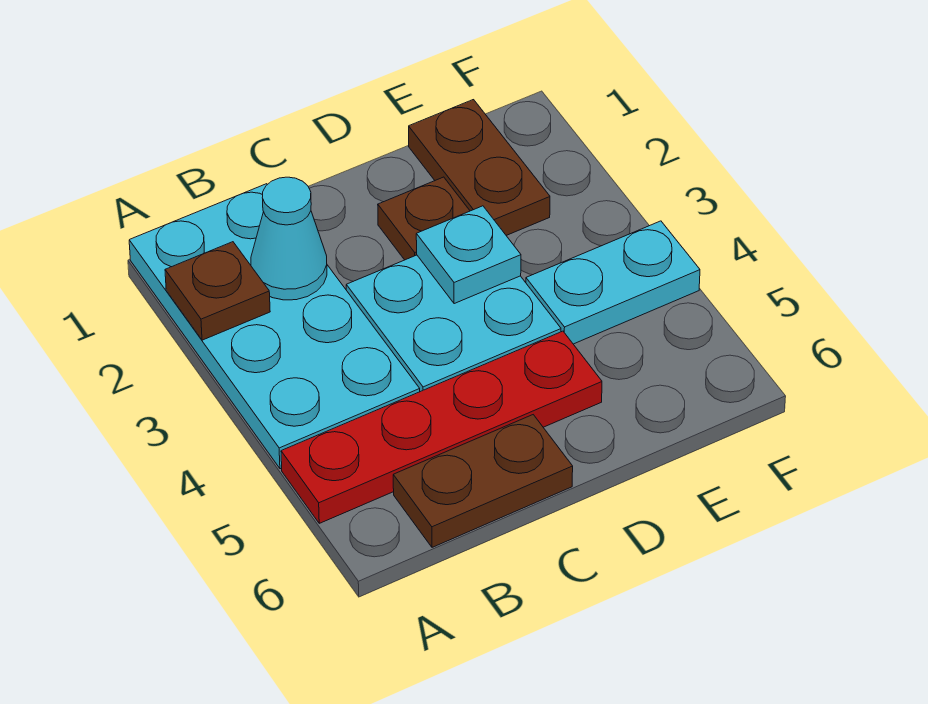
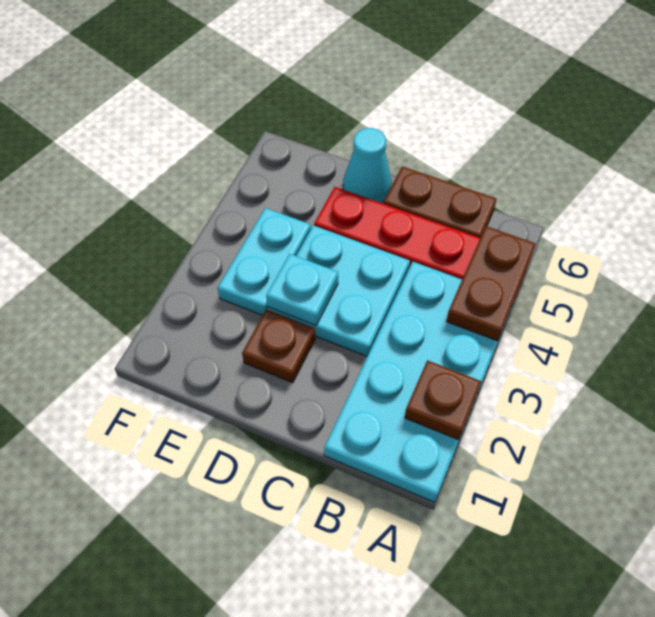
cyan 1x1 cone [251,177,327,300] -> cyan 1x1 cone moved to [343,128,392,203]
brown 1x2 plate [409,100,550,235] -> brown 1x2 plate moved to [446,226,536,341]
cyan 1x2 plate [526,221,700,344] -> cyan 1x2 plate turned to [218,208,311,315]

